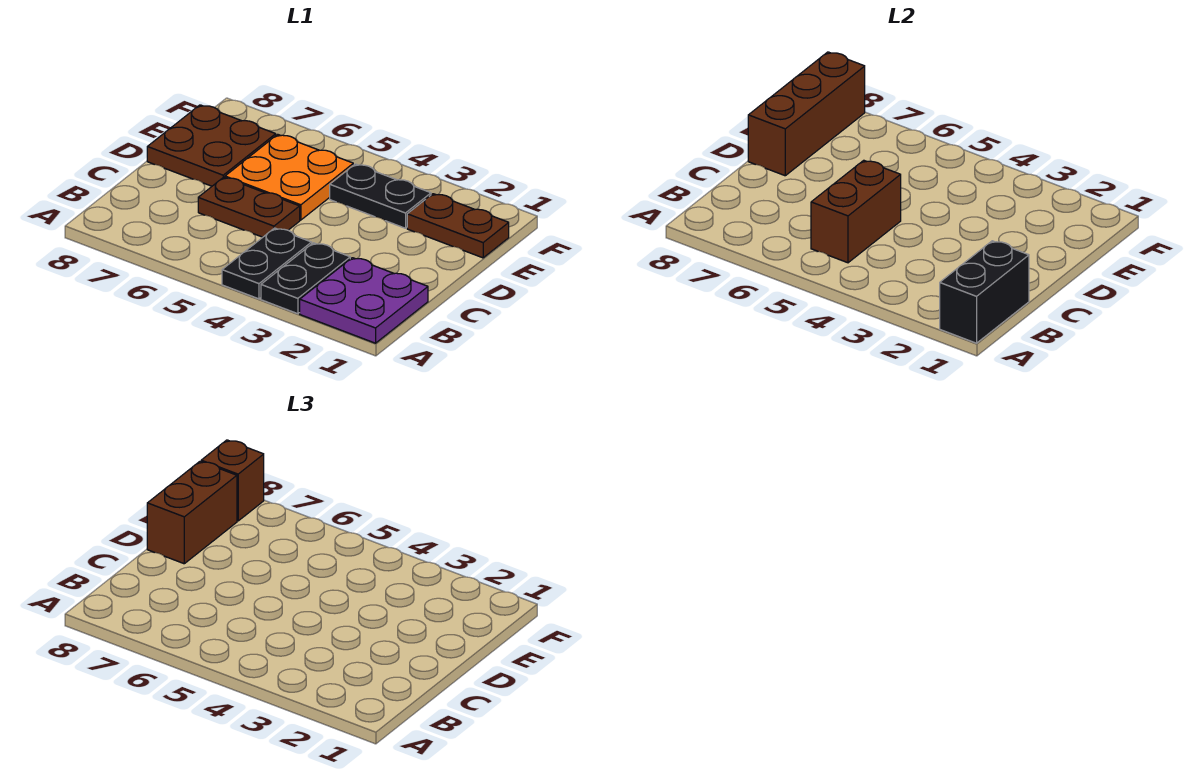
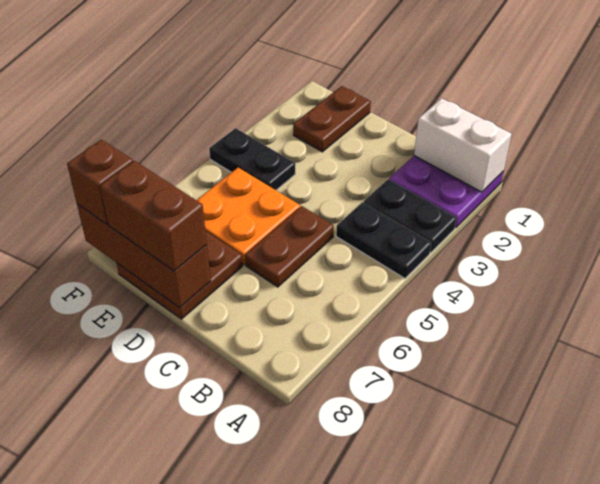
black 1x2 brick [940,241,1029,343] -> white 1x2 brick [414,98,511,192]
brown 1x2 brick [811,160,901,263] -> none
black 1x2 plate [330,164,431,228] -> black 1x2 plate turned to [209,128,295,190]

